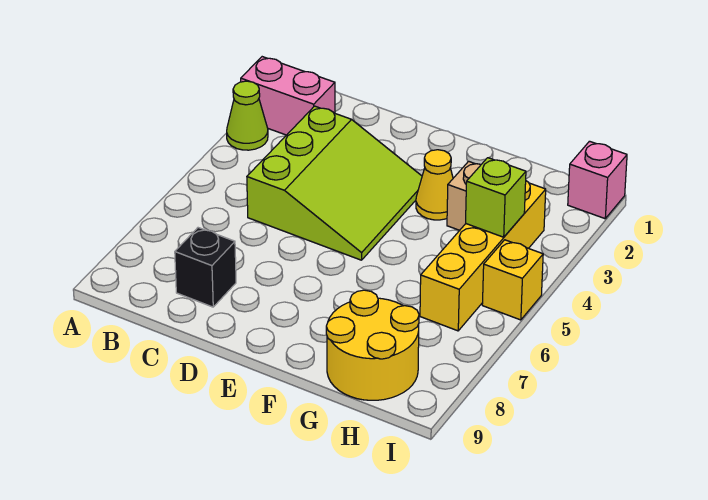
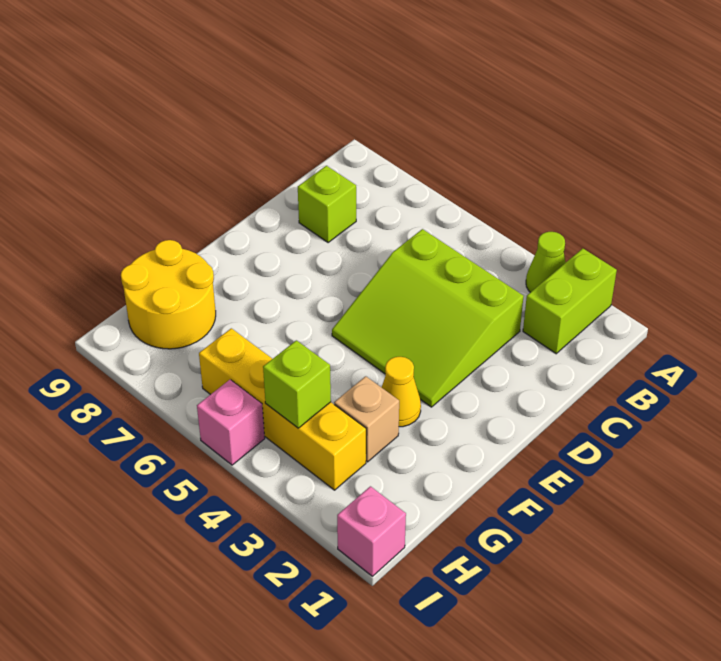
pink 1x2 brick [241,57,335,135] -> lime 1x2 brick [523,249,617,354]
black 1x1 brick [175,228,236,307] -> lime 1x1 brick [298,166,356,243]
yellow 1x1 brick [482,240,543,320] -> pink 1x1 brick [197,380,265,465]

